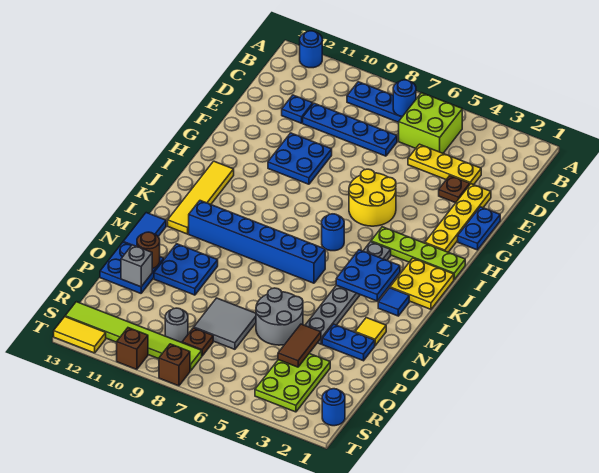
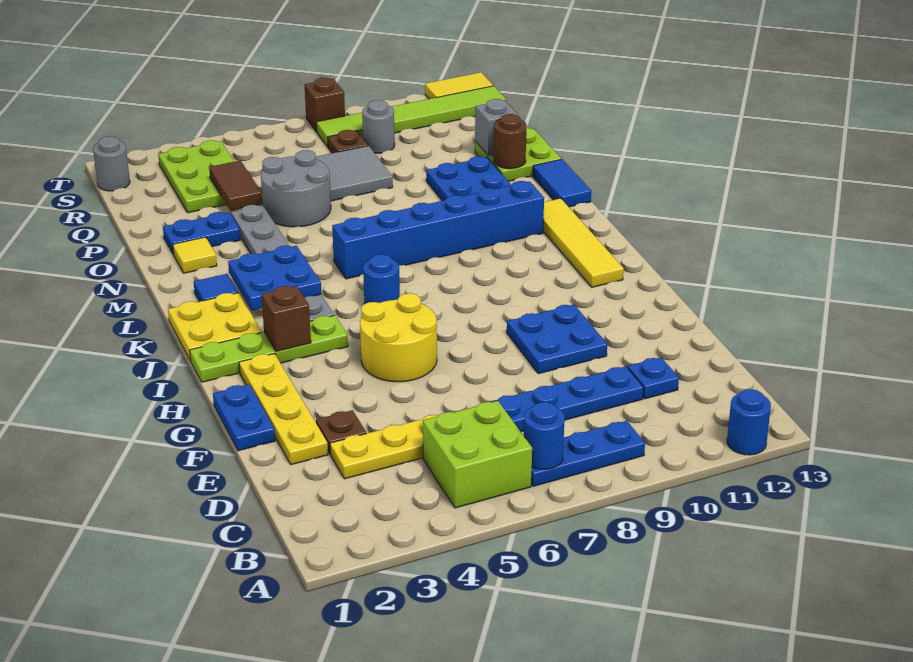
blue 2x2 plate [100,242,164,293] -> lime 2x2 plate [475,128,561,181]
blue 1x1 round brick [322,389,345,426] -> grey 1x1 round brick [93,136,130,191]
brown 1x1 brick [117,328,148,369] -> brown 1x1 brick moved to [261,286,311,351]

